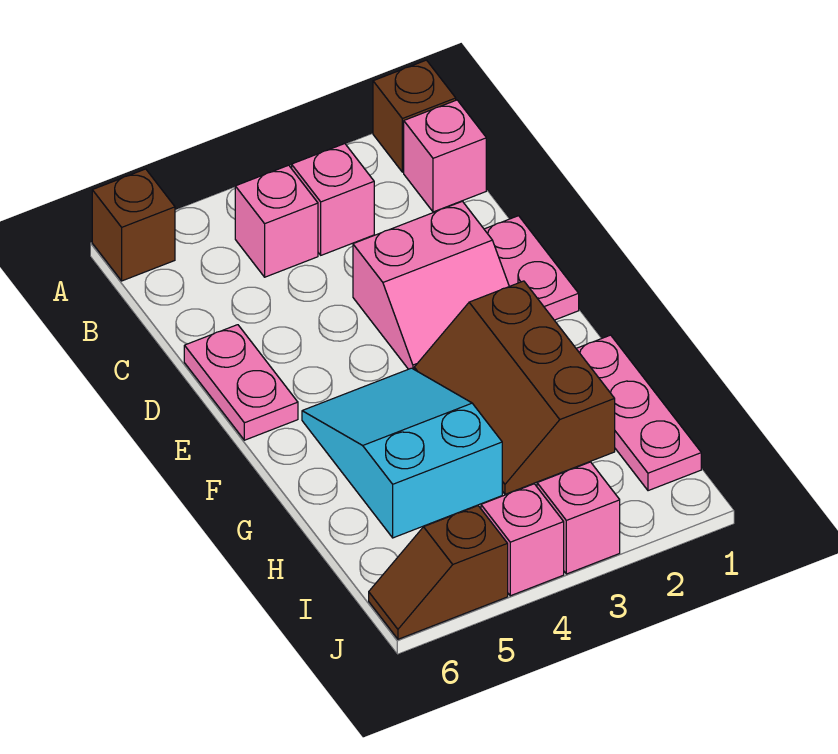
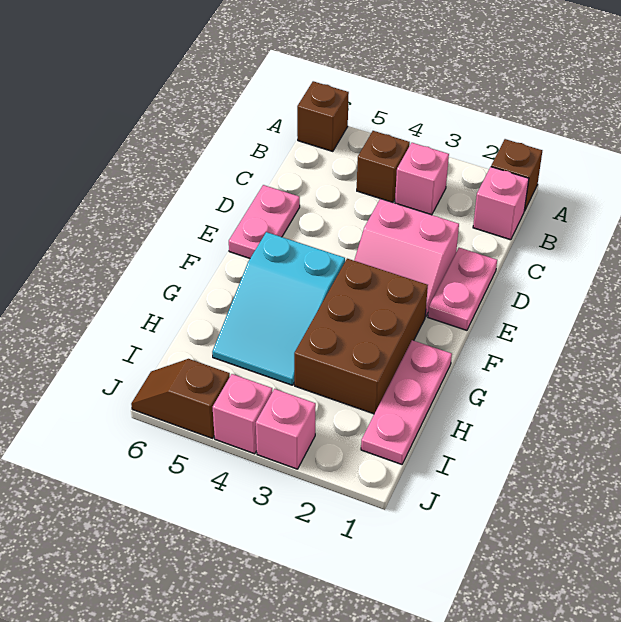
pink 1x1 brick [235,165,318,277] -> brown 1x1 brick [357,131,410,203]
brown 2x3 slope [414,281,615,494] -> brown 2x3 brick [294,259,428,414]
cyan 2x3 slope [302,368,502,538] -> cyan 2x3 slope turned to [212,232,345,385]

